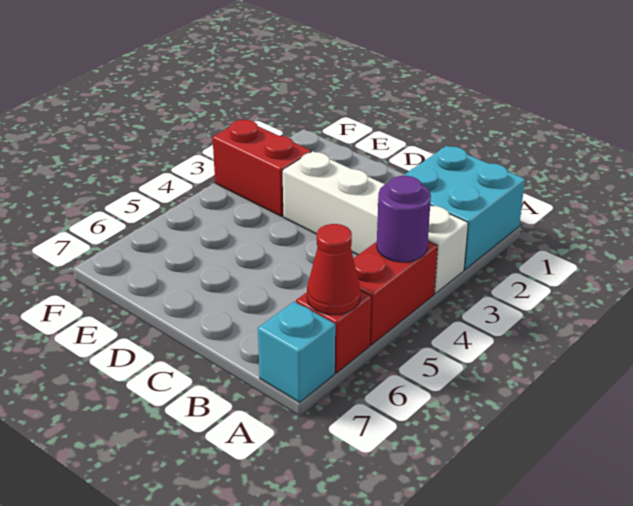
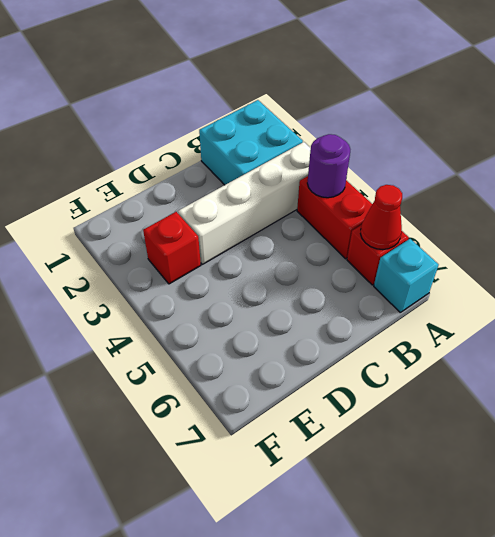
red 1x2 brick [213,120,311,216] -> red 1x1 brick [143,212,201,284]

